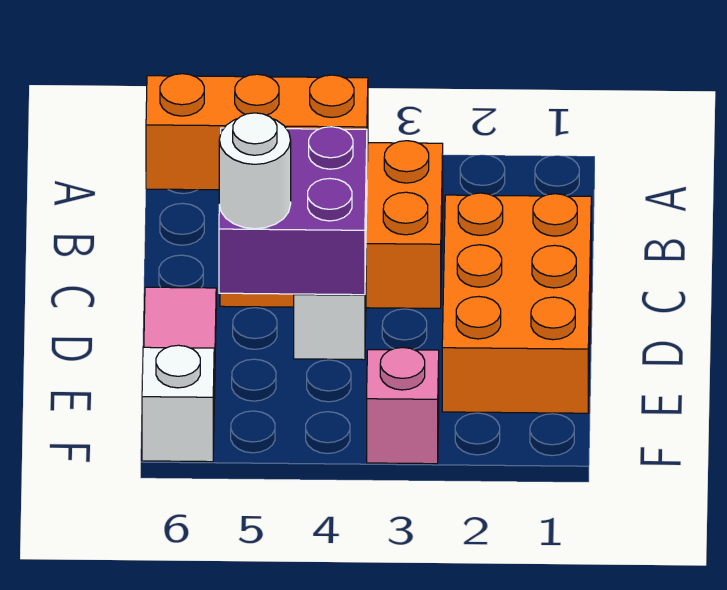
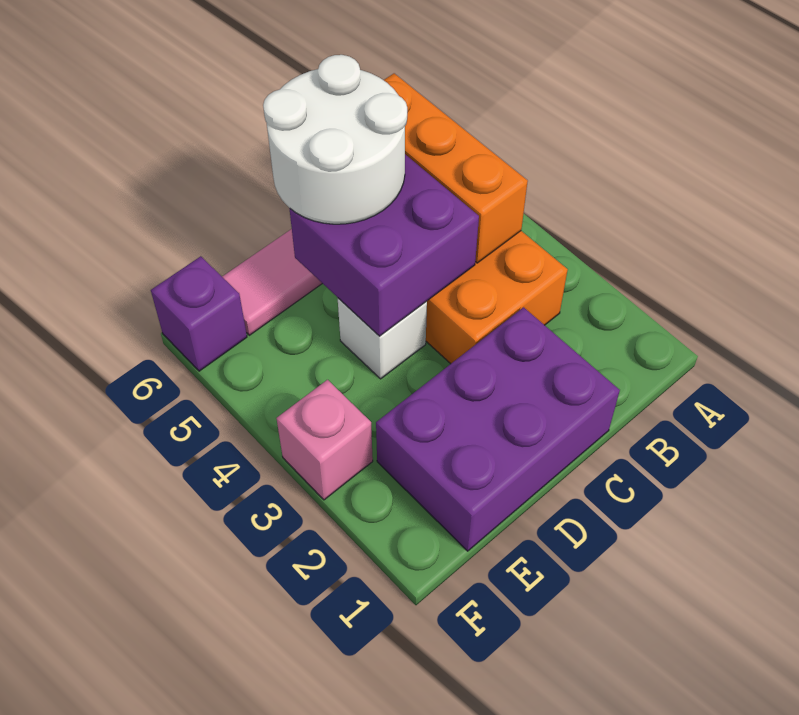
orange 2x3 brick [442,193,591,413] -> purple 2x3 brick [376,307,620,551]
white 1x1 round brick [219,113,291,229] -> white 2x2 round brick [263,55,407,224]
white 1x1 brick [142,345,214,462] -> purple 1x1 brick [151,256,247,371]

